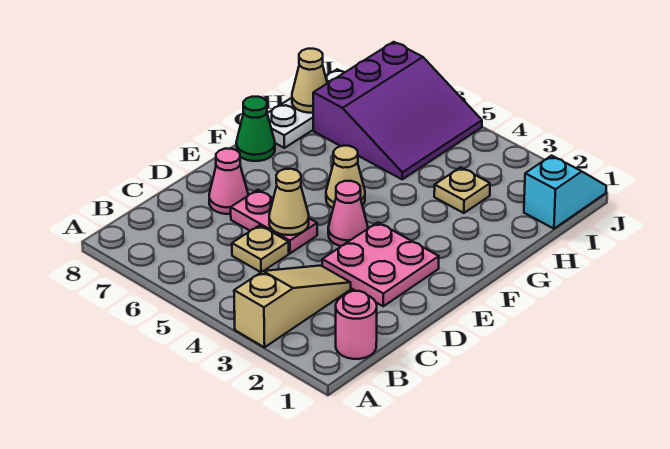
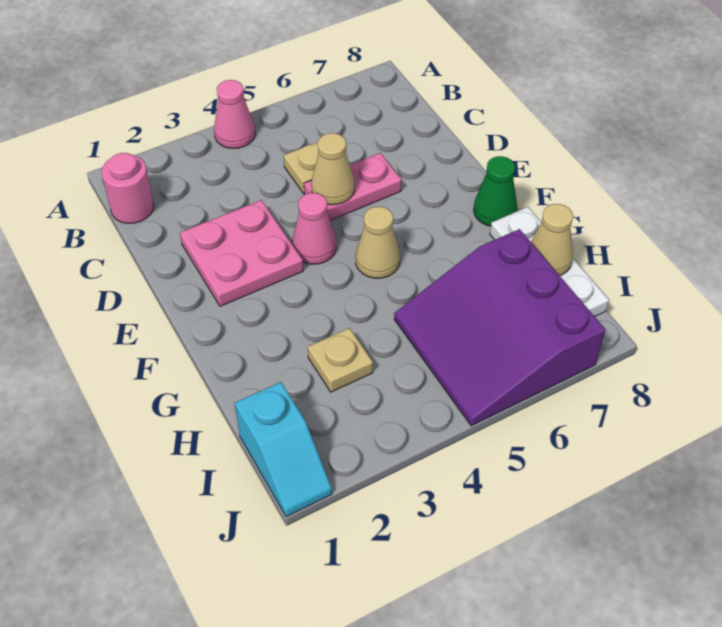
tan 1x3 slope [234,266,351,347] -> none
pink 1x1 cone [209,149,248,214] -> pink 1x1 cone moved to [214,80,255,148]

